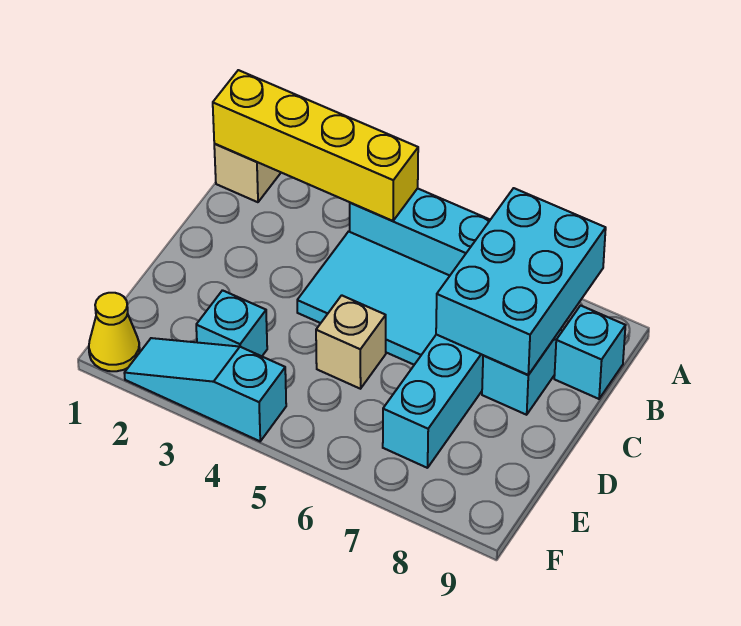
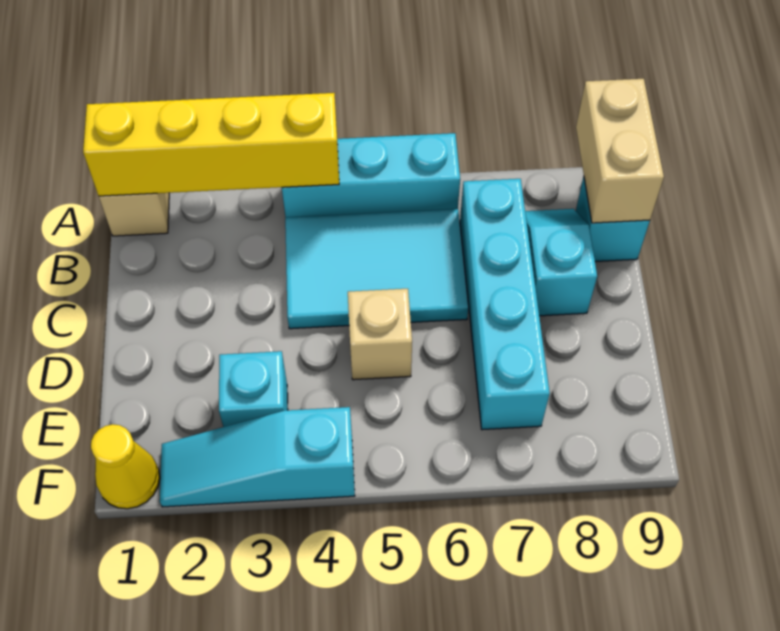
cyan 2x3 brick [436,188,606,375] -> none
none -> tan 1x2 brick [576,79,664,223]

